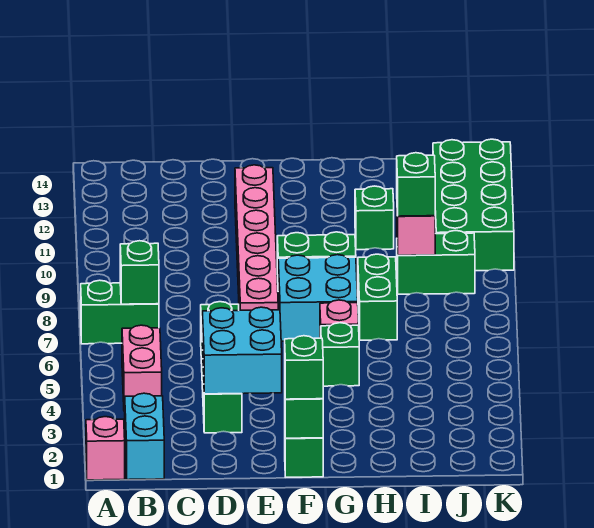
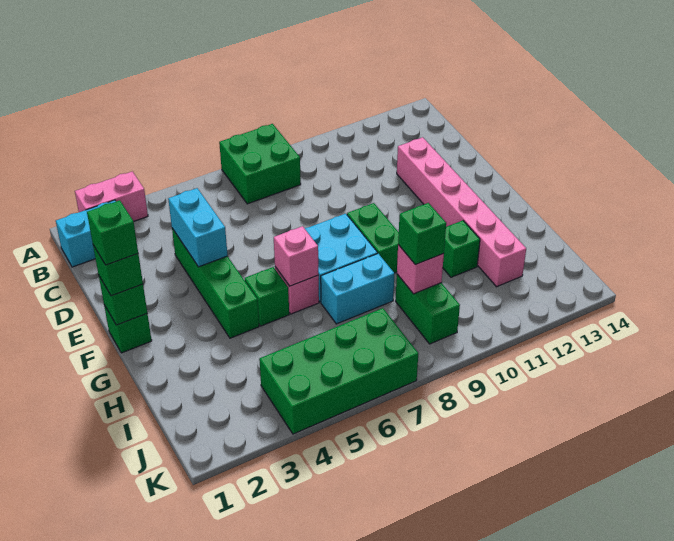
pink 1x1 brick [86,417,125,480] -> pink 1x1 brick moved to [274,226,319,286]
green 1x2 brick [81,280,159,344] -> green 2x2 brick [219,124,301,204]
pink 1x2 brick [122,325,162,411] -> pink 1x2 brick moved to [75,171,148,221]
green 1x1 brick [120,241,159,304] -> green 1x1 brick moved to [87,200,138,265]
green 1x4 brick [201,302,242,433] -> green 1x4 brick turned to [172,228,259,338]
cyan 2x2 brick [202,307,282,394] -> cyan 1x2 brick [168,188,228,267]
pink 1x6 brick [235,165,278,310] -> pink 1x6 brick turned to [397,137,526,287]
green 1x2 brick [358,254,397,340] -> cyan 1x2 brick [321,254,395,324]
green 2x4 brick [433,139,514,271] -> green 2x4 brick moved to [259,308,418,434]

